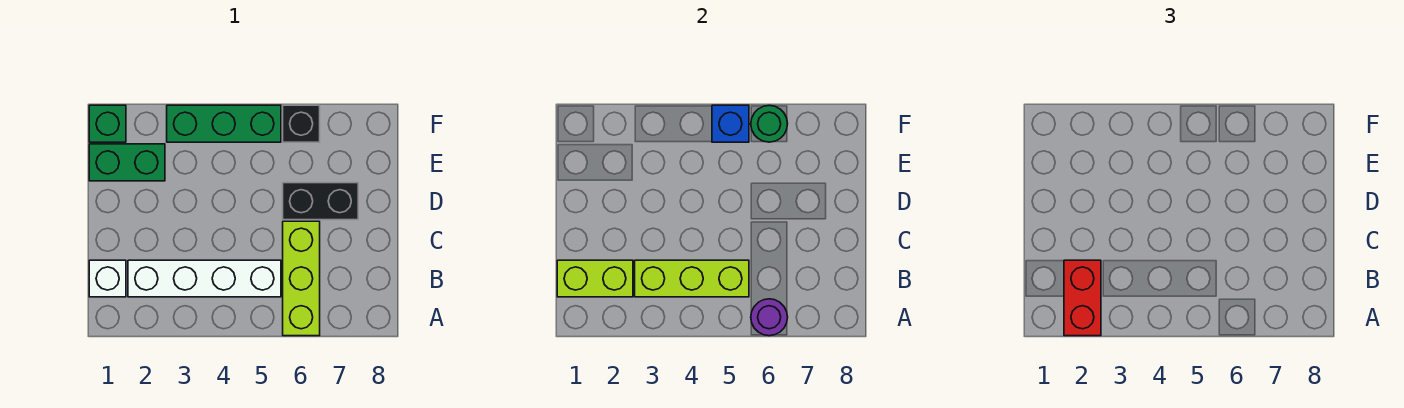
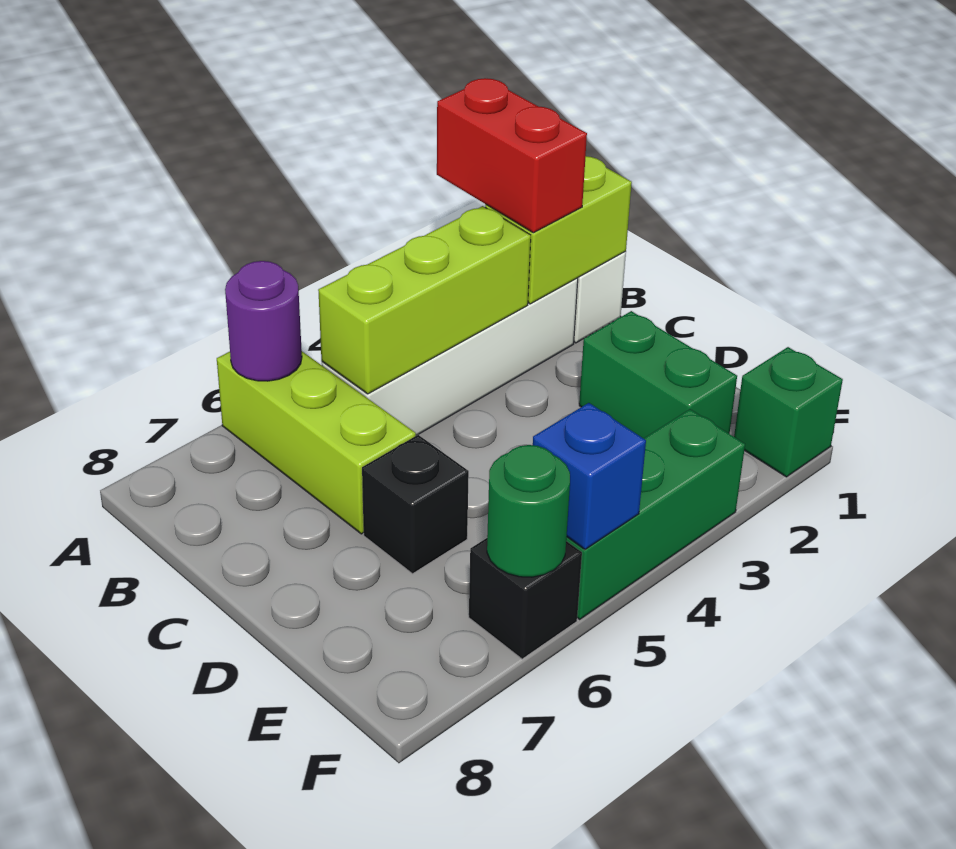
black 1x2 brick [283,183,358,220] -> black 1x1 brick [362,435,469,574]
green 1x2 brick [89,144,165,181] -> green 1x2 brick turned to [579,311,737,439]

